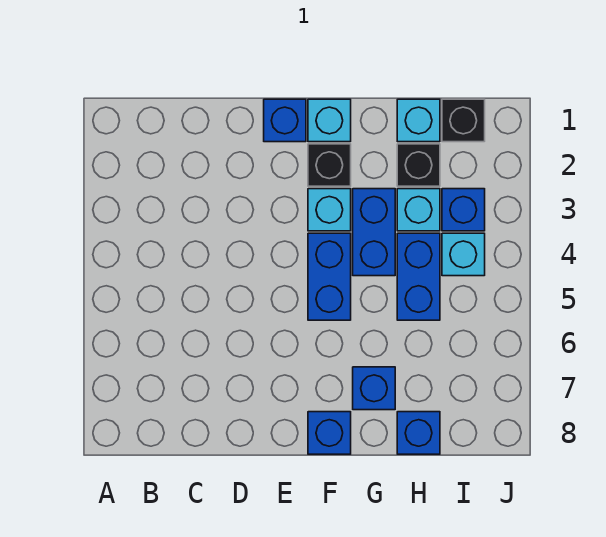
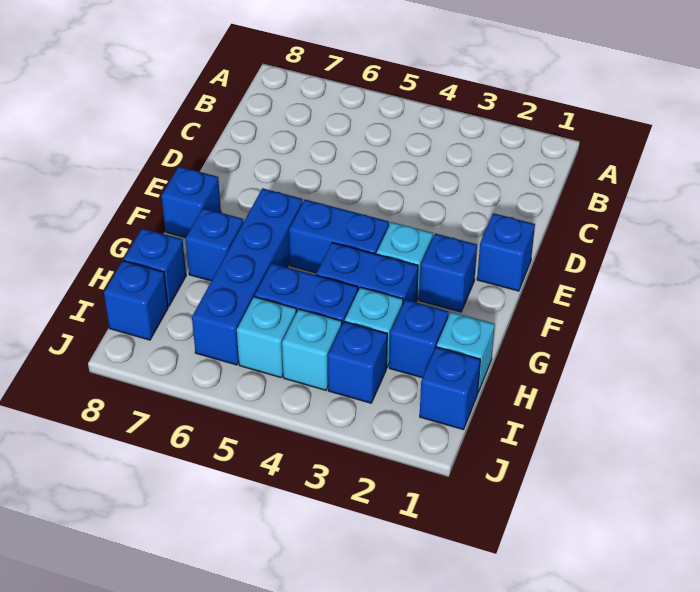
cyan 1x1 brick [308,99,351,142] -> cyan 1x1 brick moved to [237,297,297,377]
black 1x1 brick [308,144,351,186] -> blue 1x1 brick [419,234,477,312]
none -> blue 1x4 brick [192,188,303,365]
black 1x1 brick [397,144,440,186] -> blue 1x1 brick [389,300,449,378]
black 1x1 brick [442,99,485,142] -> blue 1x1 brick [420,347,480,430]
none -> blue 1x1 brick [104,261,168,340]

